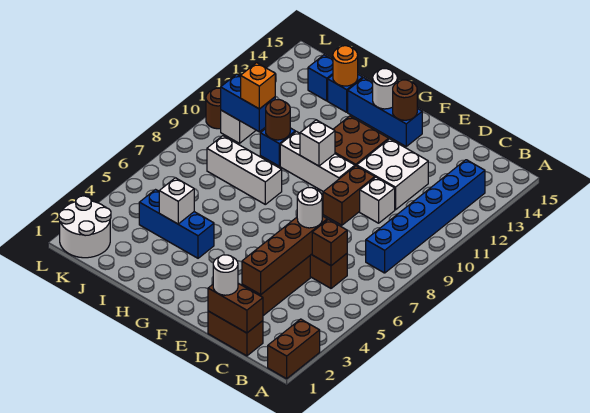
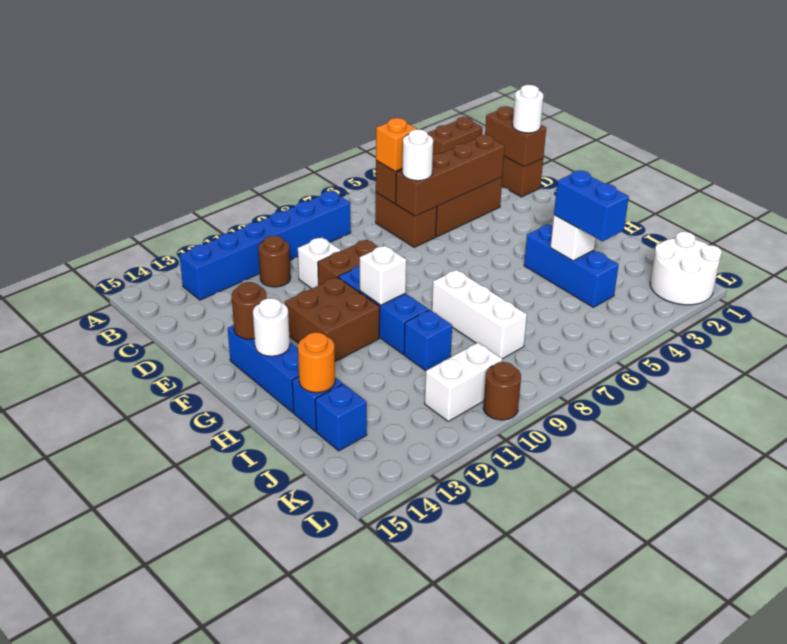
white 2x2 brick [357,139,428,210] -> none
white 1x3 brick [280,131,355,192] -> blue 1x3 brick [338,266,429,354]
brown 1x1 round brick [266,100,290,140] -> brown 1x1 round brick moved to [258,236,291,287]
blue 1x2 brick [221,74,275,132] -> blue 1x2 brick moved to [554,171,629,241]
orange 1x1 brick [241,63,275,109] -> orange 1x1 brick moved to [376,118,417,171]

